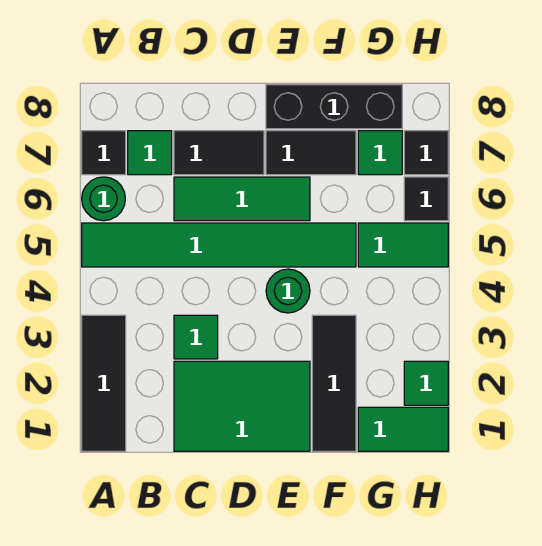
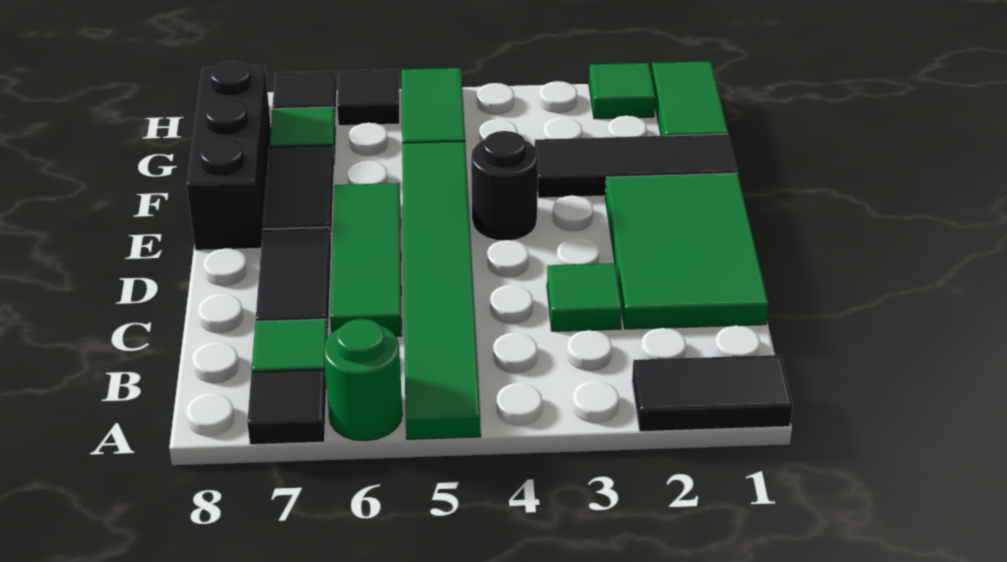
black 1x3 tile [82,315,126,451] -> black 1x2 tile [632,355,793,432]
green 1x1 round brick [266,269,310,313] -> black 1x1 round brick [471,131,538,241]

